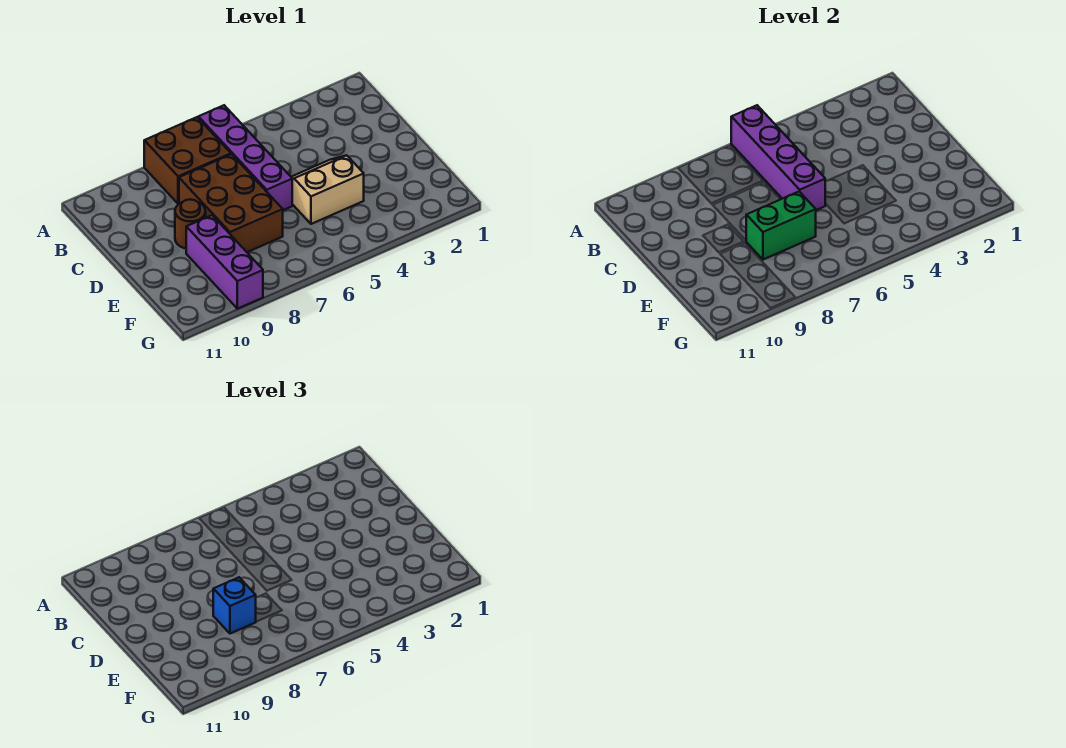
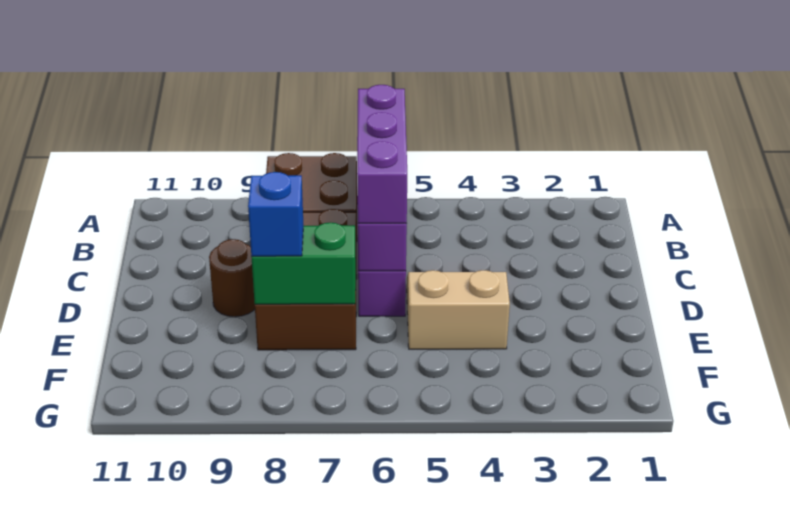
purple 1x3 brick [186,215,263,309] -> purple 1x3 brick moved to [357,85,407,223]

